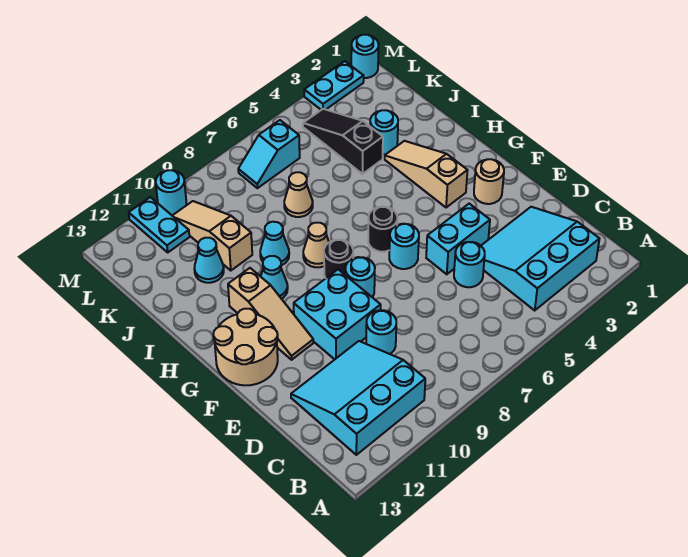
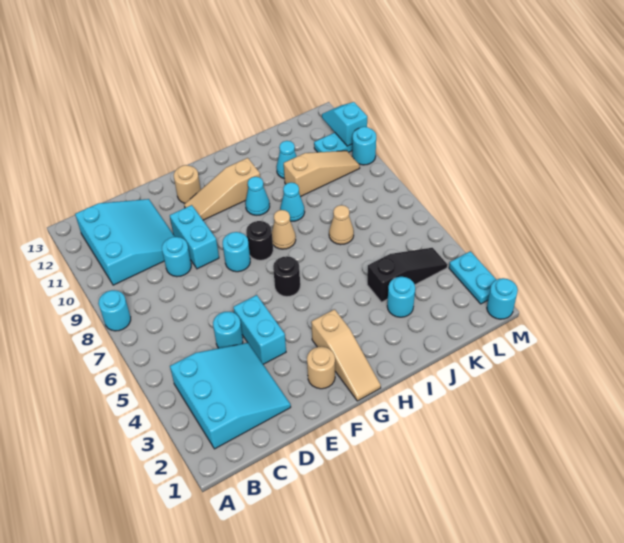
cyan 2x2 brick [294,269,381,359] -> cyan 1x2 brick [170,205,219,269]
cyan 1x1 round brick [389,224,419,269] -> cyan 1x1 round brick moved to [98,290,131,331]
tan 2x2 round brick [213,309,278,385] -> tan 1x1 round brick [174,165,201,203]
tan 1x3 slope [385,141,468,208] -> tan 1x3 slope turned to [311,309,381,401]
cyan 1x2 slope [238,120,300,188] -> cyan 1x2 slope moved to [322,102,367,146]

